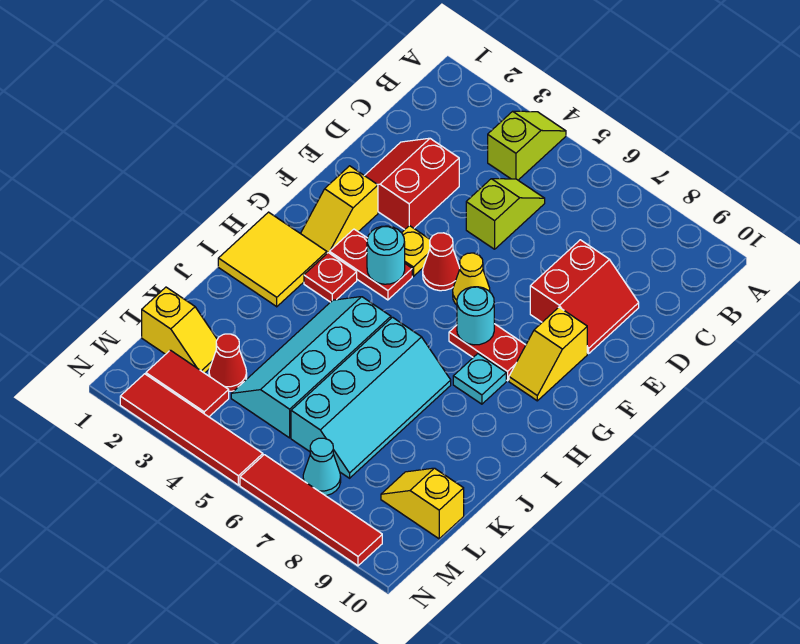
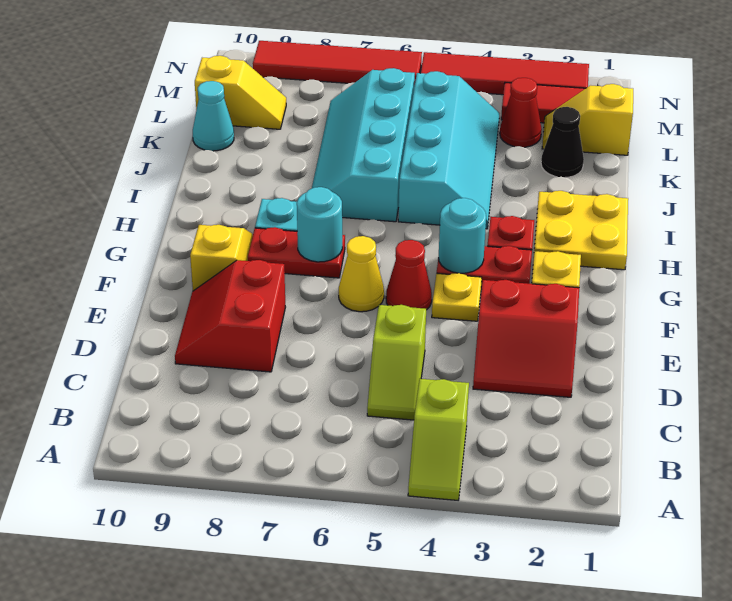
red 2x2 slope [365,138,459,230] -> red 2x2 slope turned to [473,280,579,397]
yellow 2x2 tile [218,212,327,307] -> yellow 2x2 plate [534,191,628,270]
none -> black 1x1 cone [541,107,584,178]
cyan 1x1 cone [303,438,341,496] -> cyan 1x1 cone moved to [193,81,234,151]

